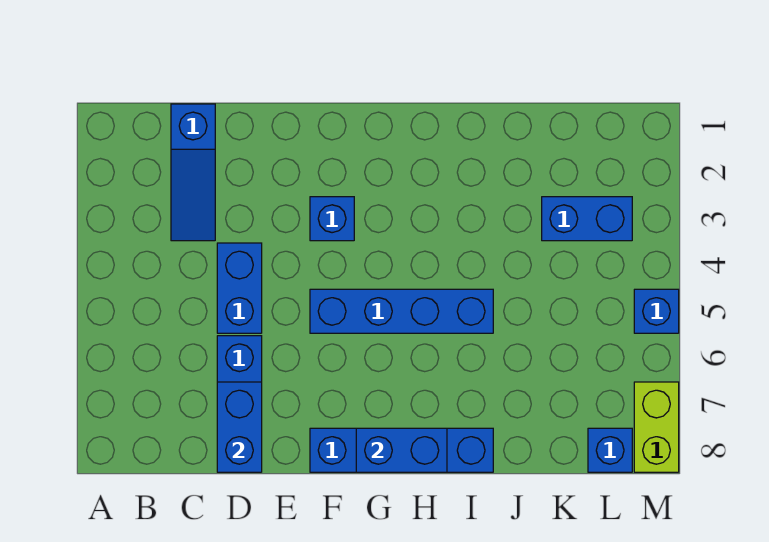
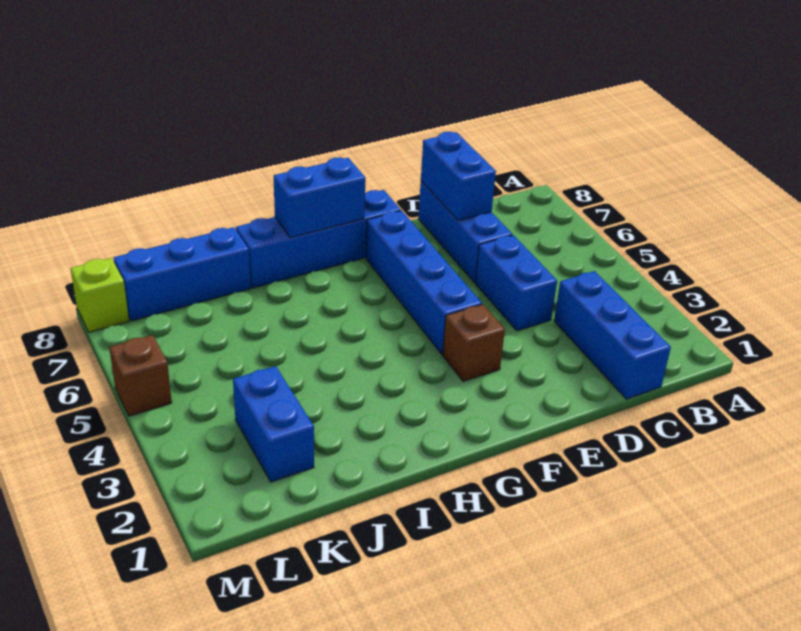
blue 1x3 slope [171,104,215,241] -> blue 1x3 brick [554,271,671,399]
blue 1x1 brick [310,197,354,241] -> brown 1x1 brick [443,304,505,381]
blue 1x4 brick [310,289,493,333] -> blue 1x4 brick turned to [366,211,482,354]
blue 1x2 brick [542,197,632,241] -> blue 1x2 brick turned to [233,366,314,482]
blue 1x1 brick [588,428,632,472] -> blue 1x3 brick [113,227,251,321]
blue 1x1 brick [634,289,679,333] -> brown 1x1 brick [109,335,172,416]
lime 1x2 brick [634,382,679,472] -> lime 1x1 brick [71,258,129,332]

